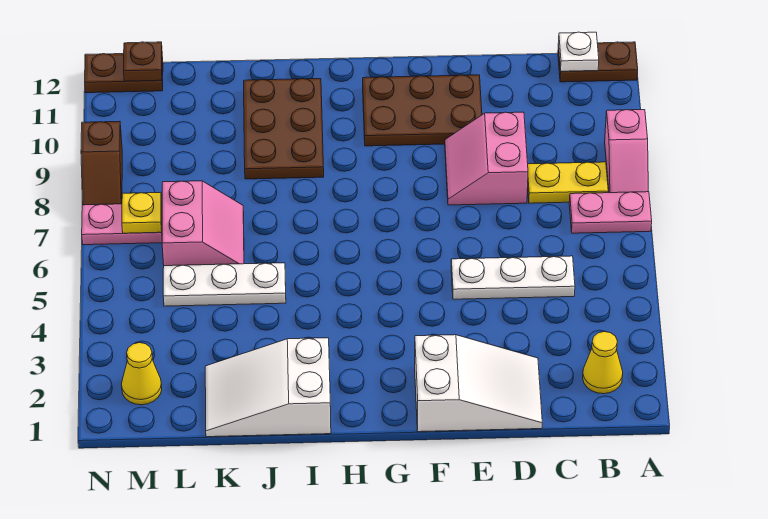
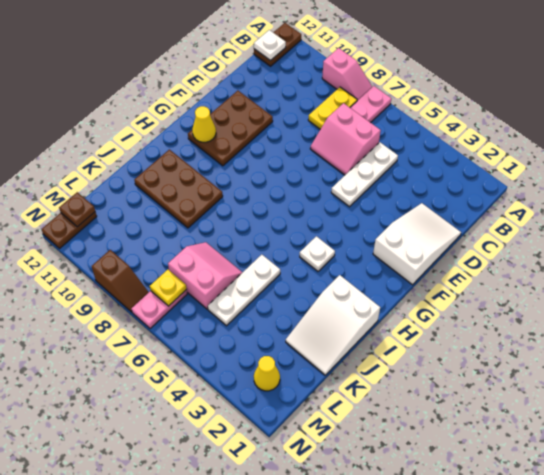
yellow 1x1 cone [583,332,623,394] -> yellow 1x1 cone moved to [192,106,216,142]
pink 2x2 slope [445,112,528,205] -> pink 2x2 slope moved to [310,103,381,175]
none -> white 1x1 plate [300,236,335,271]

